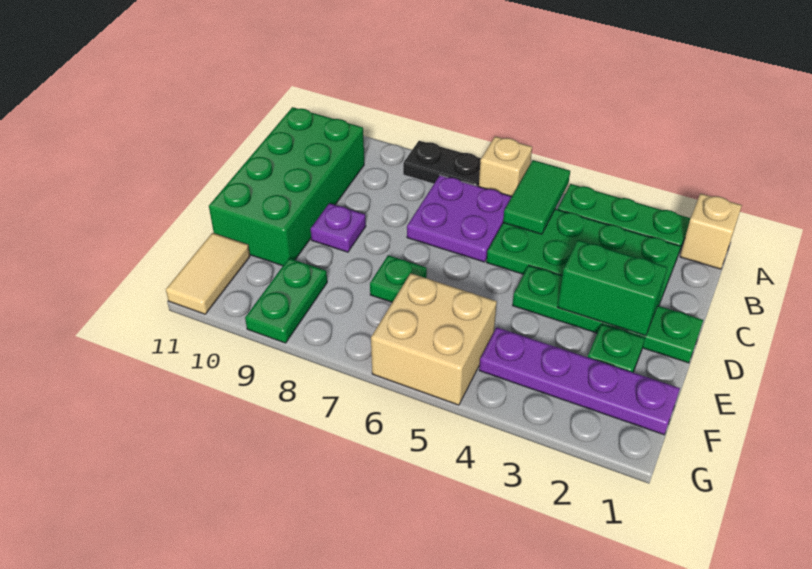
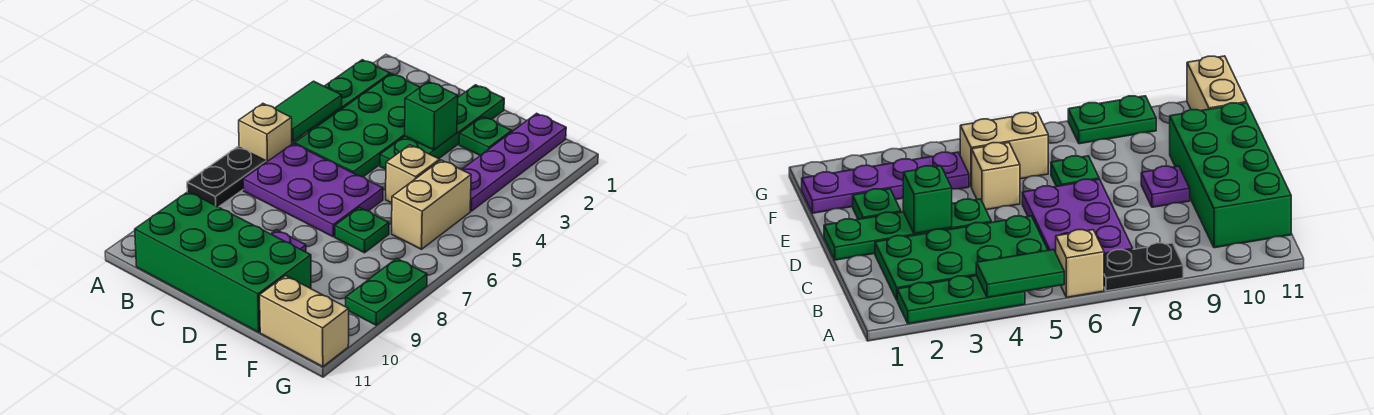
tan 1x1 brick [680,194,742,269] -> tan 1x1 brick moved to [386,145,440,203]
green 1x2 tile [503,160,570,234] -> green 1x2 tile turned to [275,81,342,141]
purple 2x2 plate [407,175,512,262] -> purple 2x3 plate [243,144,383,237]
green 1x2 brick [558,240,667,336] -> green 1x1 brick [405,82,458,150]
tan 2x2 brick [371,273,497,405] -> tan 1x2 brick [392,160,471,249]
green 1x2 plate [245,258,327,343] -> green 1x2 plate turned to [346,258,427,325]
tan 1x2 tile [166,233,250,314] -> tan 1x2 brick [260,276,349,367]

